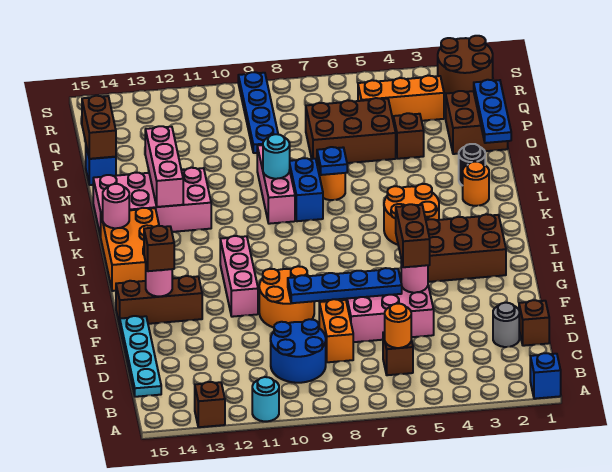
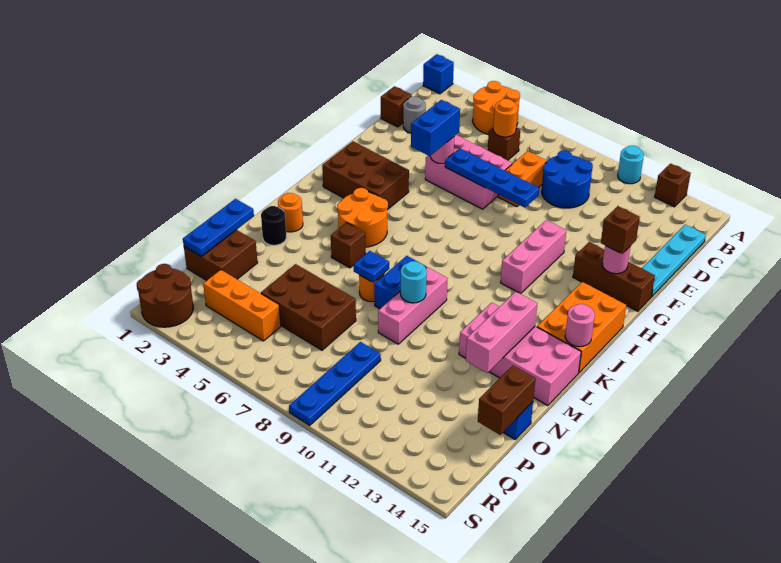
brown 1x2 brick [396,204,430,267] -> blue 1x2 brick [411,100,460,156]
orange 2x2 round brick [259,266,314,328] -> orange 2x2 round brick moved to [473,81,520,134]
brown 1x1 brick [393,113,424,159] -> brown 1x1 brick moved to [331,223,366,268]

